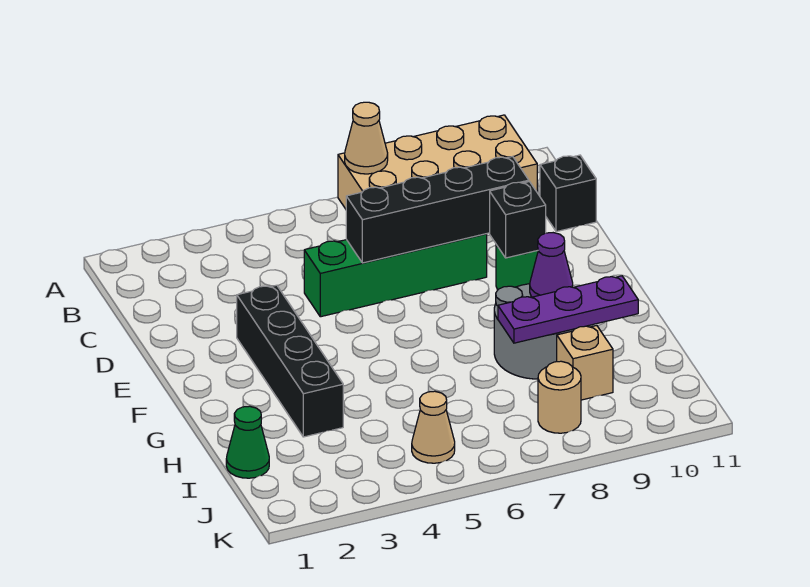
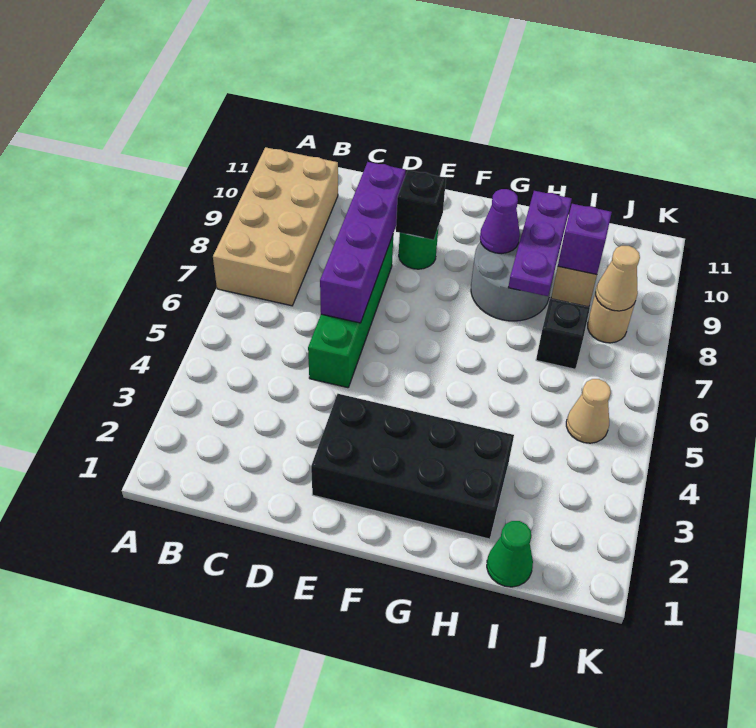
tan 1x1 cone [345,102,388,174] -> tan 1x1 cone moved to [596,246,640,311]
black 1x1 brick [540,155,596,232] -> black 1x1 brick moved to [536,299,590,369]
black 1x4 brick [346,156,529,263] -> purple 1x4 brick [320,162,406,323]
black 1x4 brick [237,285,343,437] -> black 2x4 brick [311,394,514,539]
none -> purple 1x1 brick [558,204,612,275]

